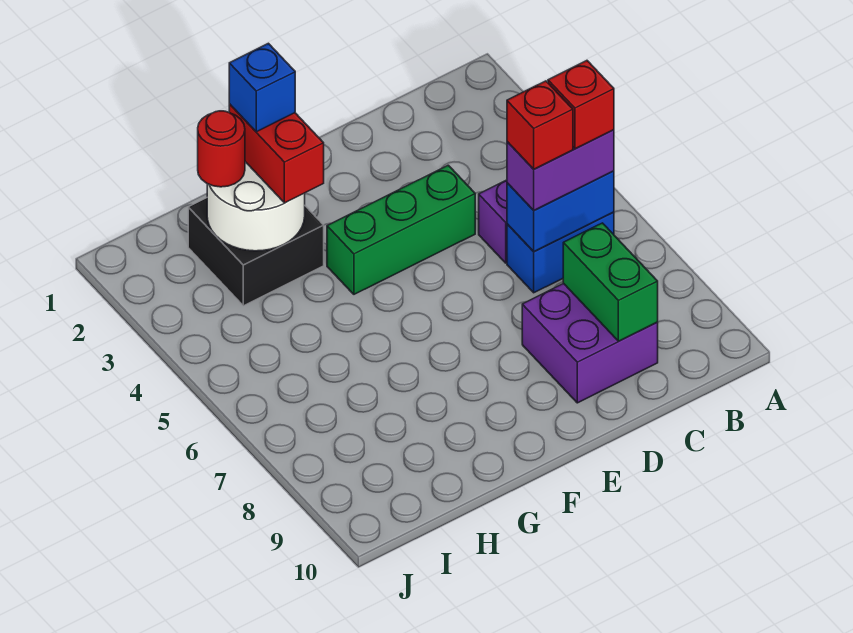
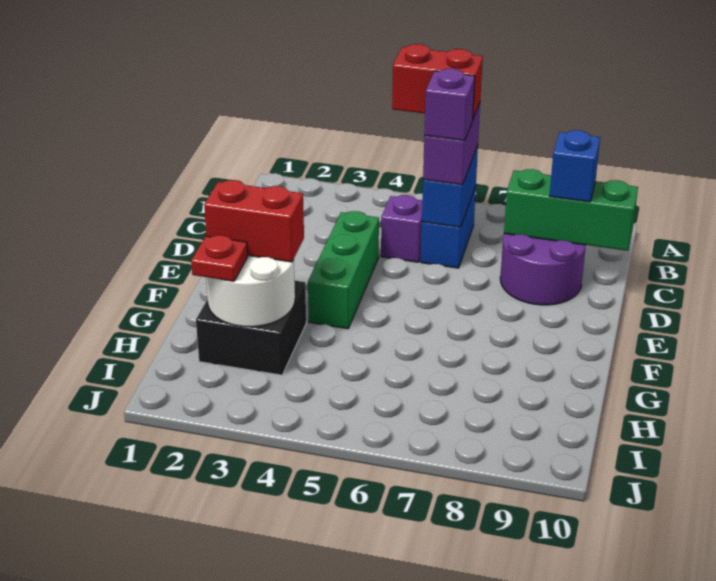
red 1x1 brick [548,61,614,149] -> red 1x2 brick [392,44,483,118]
red 1x1 brick [507,81,573,169] -> purple 1x1 brick [424,69,475,141]
purple 2x2 brick [522,283,658,403] -> purple 2x2 round brick [500,234,586,305]
green 1x2 brick [563,223,658,341] -> green 1x3 brick [504,169,638,251]
blue 1x1 brick [229,43,295,132] -> blue 1x1 brick moved to [550,130,600,202]
red 1x1 round brick [198,111,245,187] -> red 1x1 plate [191,235,248,281]

